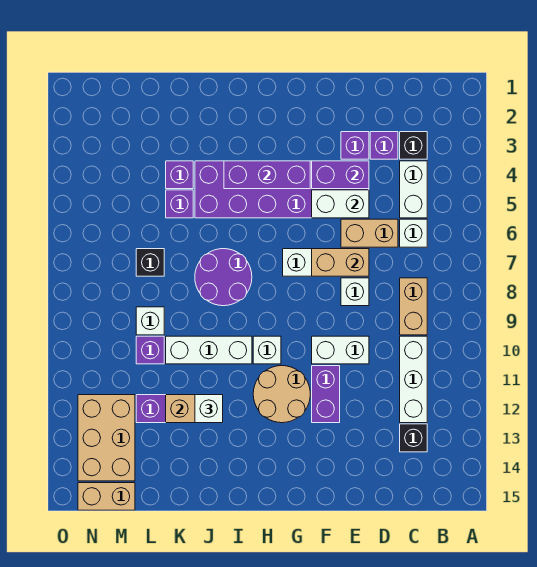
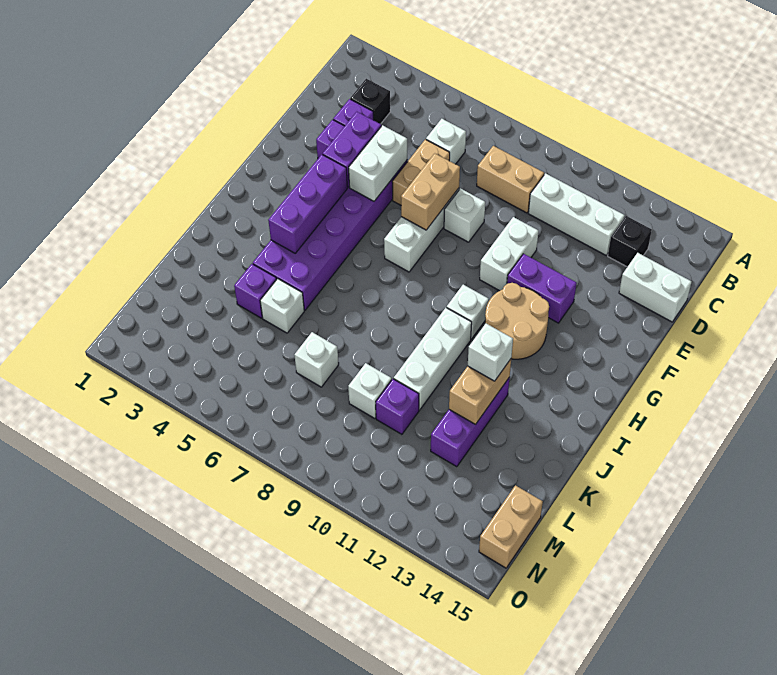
white 1x2 brick [400,161,427,218] -> white 1x2 brick moved to [619,253,692,322]
purple 2x2 round brick [195,249,252,306] -> none
purple 1x1 brick [166,190,193,218] -> white 1x1 brick [260,279,304,333]
black 1x1 brick [136,249,164,276] -> white 1x1 brick [294,332,339,387]
tan 2x3 brick [78,395,135,481] -> none

